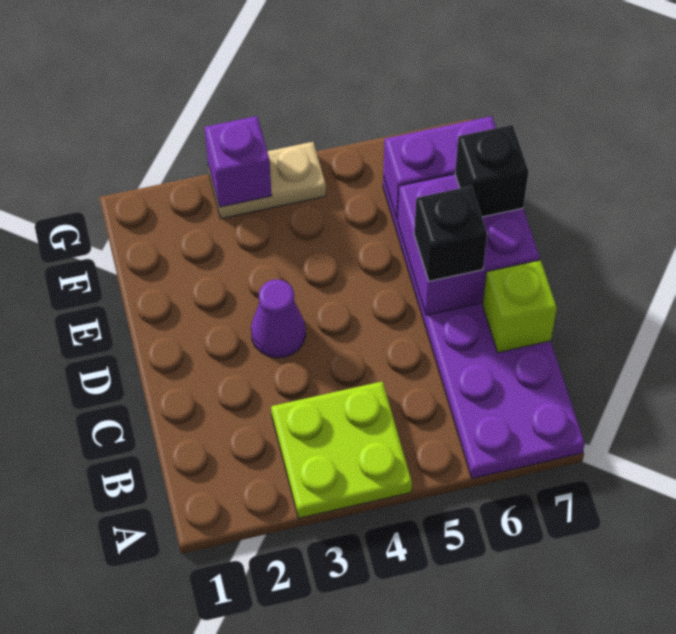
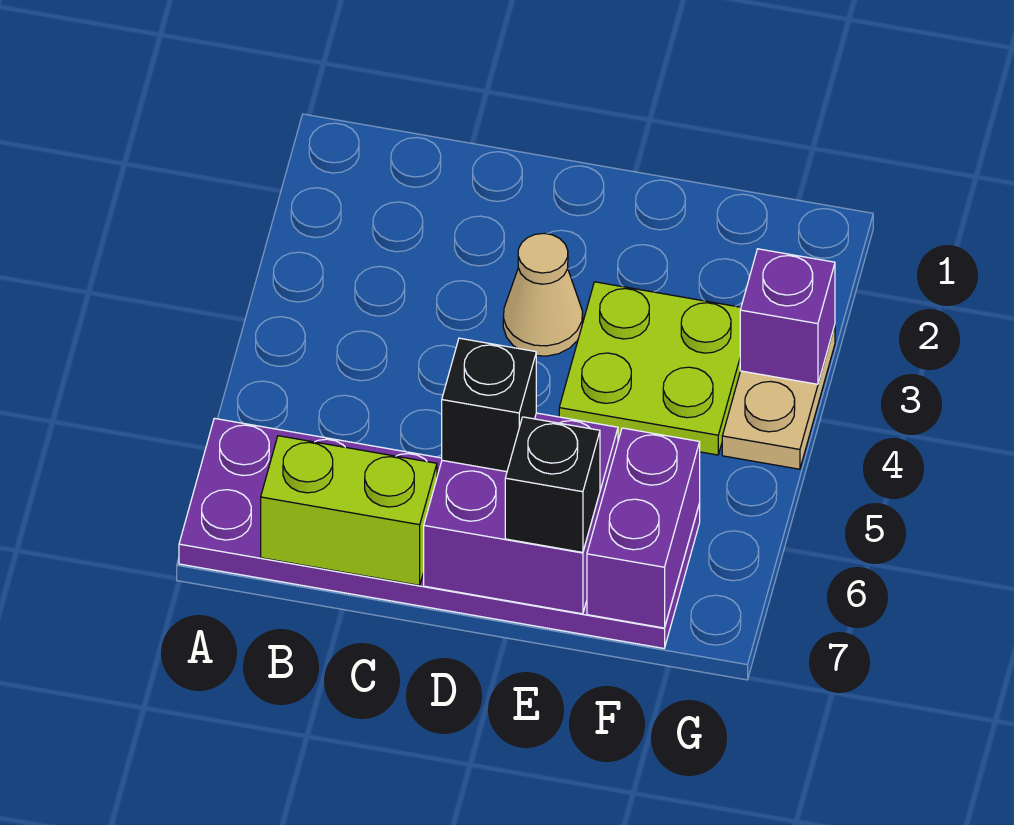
lime 2x2 plate [271,381,412,518] -> lime 2x2 plate moved to [559,282,741,455]
lime 1x1 brick [482,260,557,353] -> lime 1x2 brick [261,436,437,585]
purple 1x1 cone [251,280,306,358] -> tan 1x1 cone [503,233,583,356]

